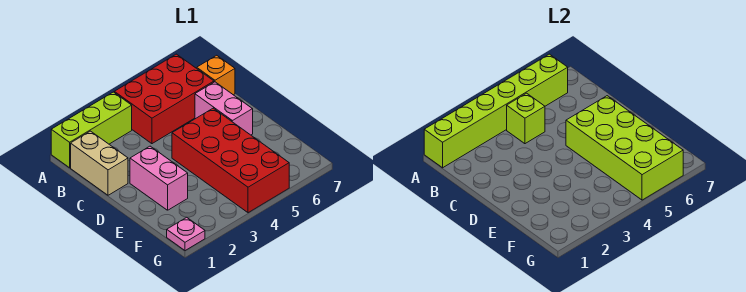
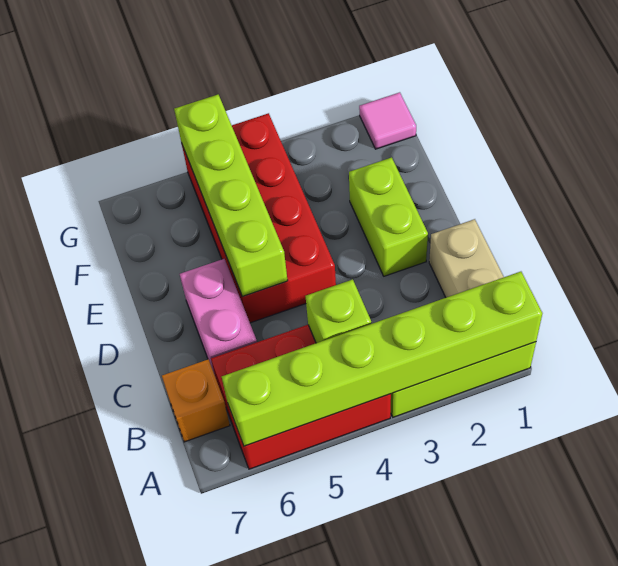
pink 1x2 brick [130,146,188,210] -> lime 1x2 brick [349,157,428,276]
lime 2x4 brick [566,96,683,200] -> lime 1x4 brick [174,95,288,297]
pink 1x1 plate [167,217,205,251] -> pink 1x1 tile [359,92,416,149]

